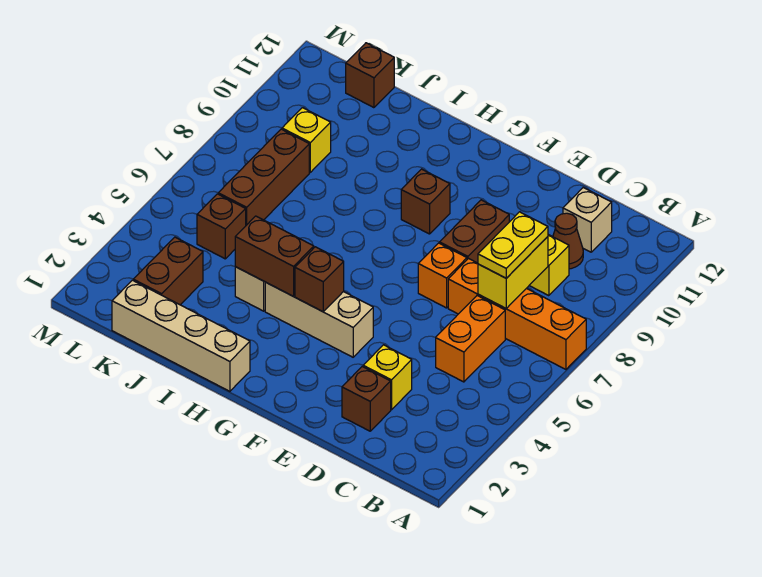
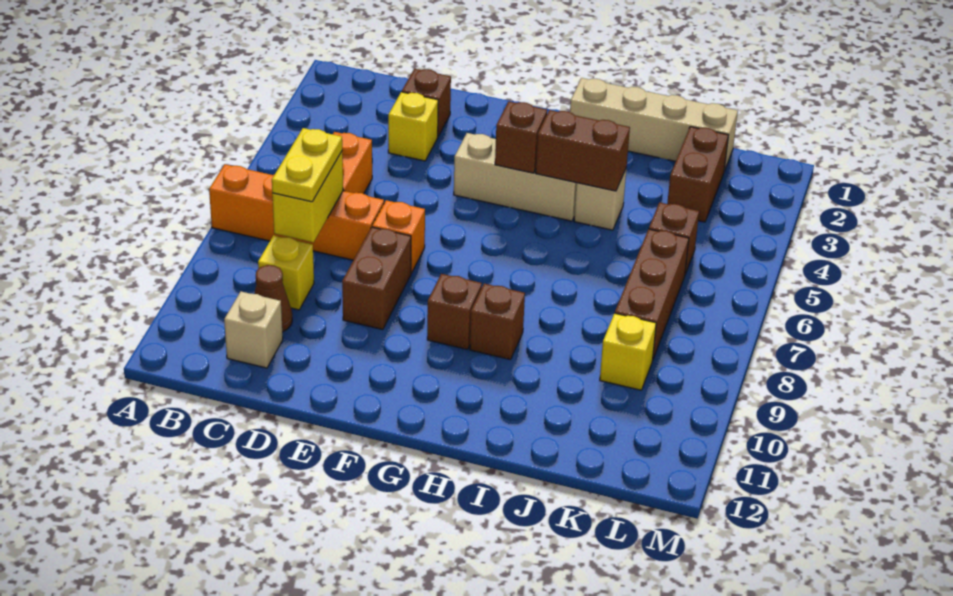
brown 1x1 brick [346,43,394,108] -> brown 1x1 brick moved to [470,284,525,360]

